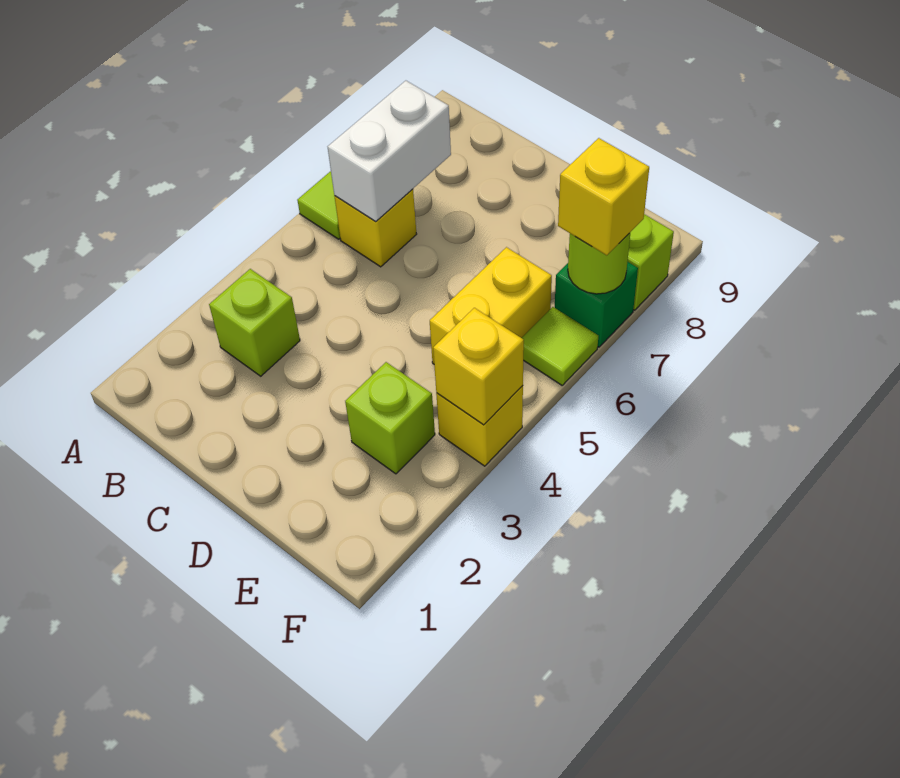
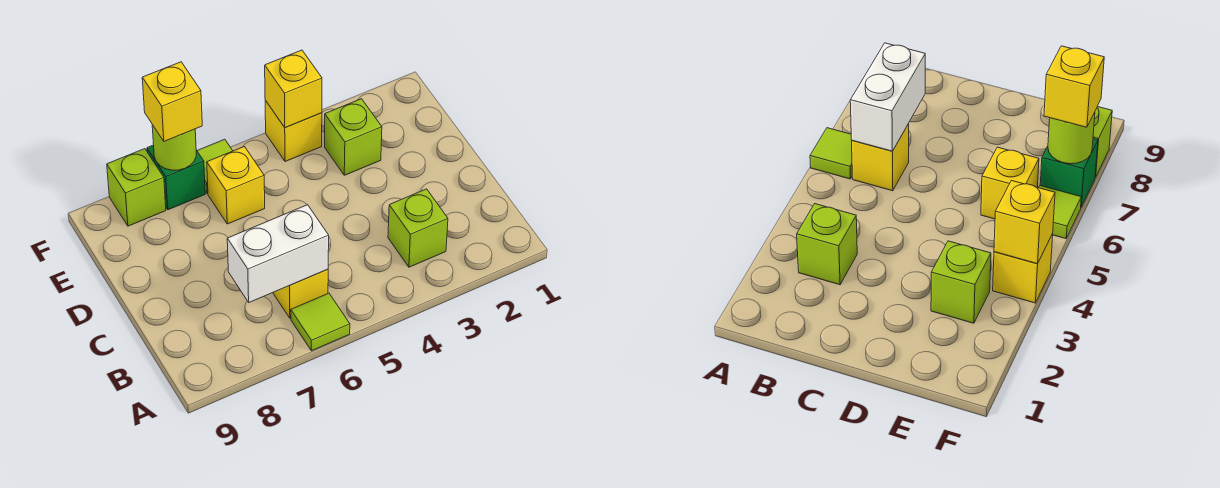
yellow 1x2 brick [430,247,552,364] -> yellow 1x1 brick [207,147,265,224]

